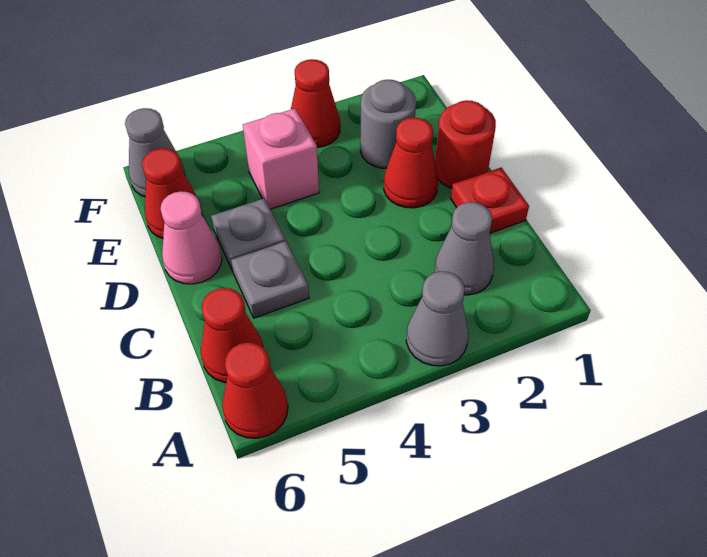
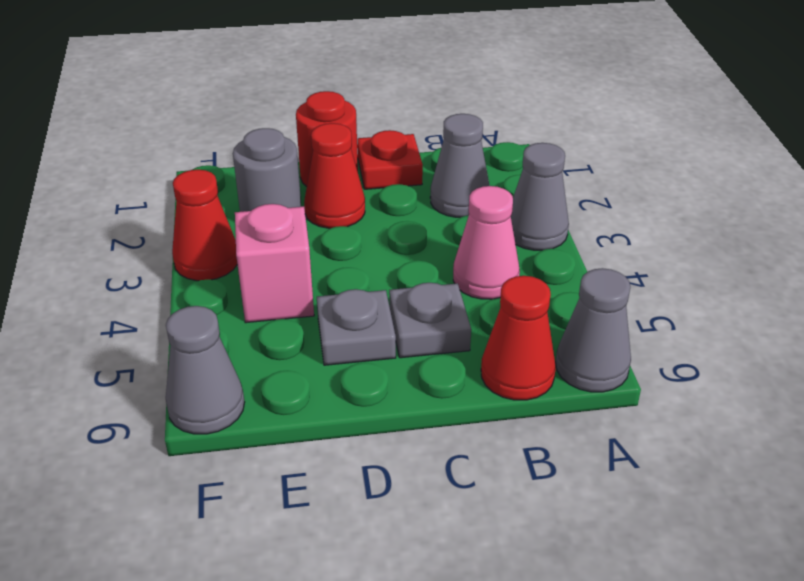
red 1x1 cone [222,342,288,438] -> grey 1x1 cone [556,268,631,392]
pink 1x1 cone [161,191,222,284] -> pink 1x1 cone moved to [453,186,520,299]
red 1x1 cone [142,148,203,238] -> none

